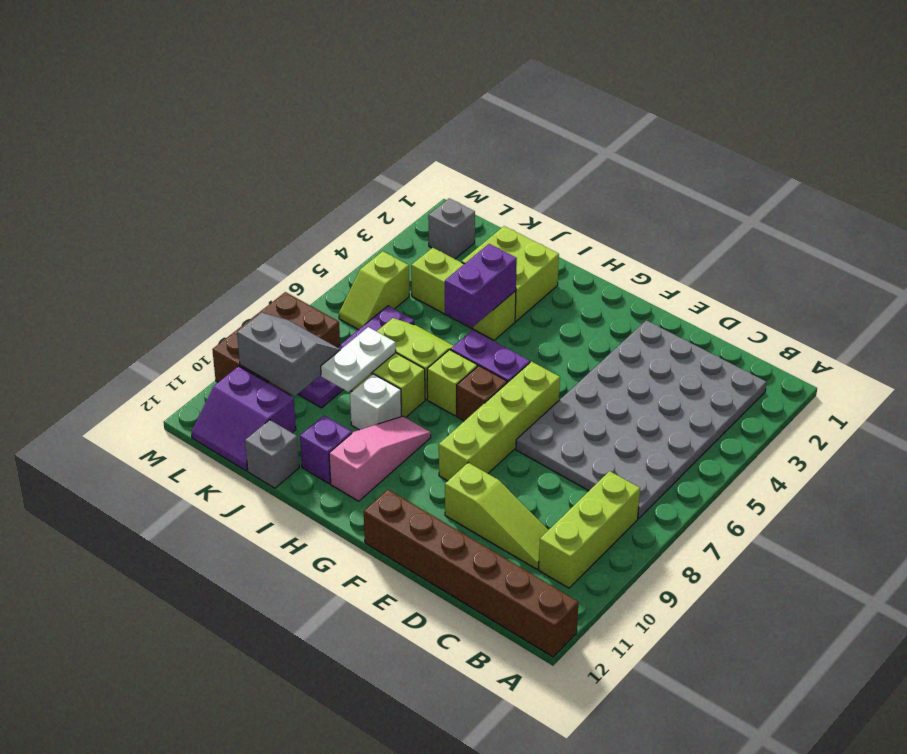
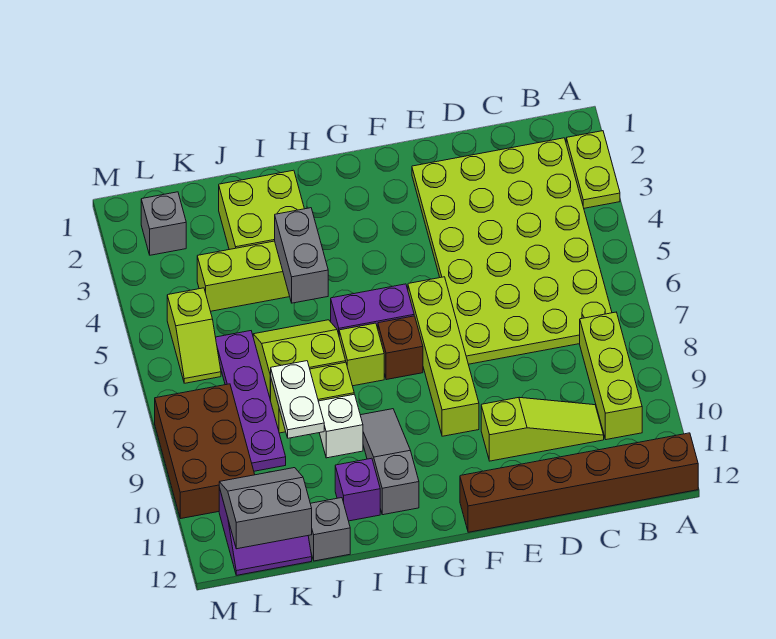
none -> lime 1x2 plate [566,131,620,208]
grey 4x6 plate [516,320,766,519] -> lime 4x6 plate [412,138,612,364]
pink 1x3 slope [329,416,431,501] -> grey 1x3 slope [360,409,419,515]
purple 1x2 brick [445,244,517,327] -> grey 1x2 brick [275,208,328,303]
grey 2x2 slope [237,313,341,396] -> grey 2x2 slope moved to [219,468,312,549]

